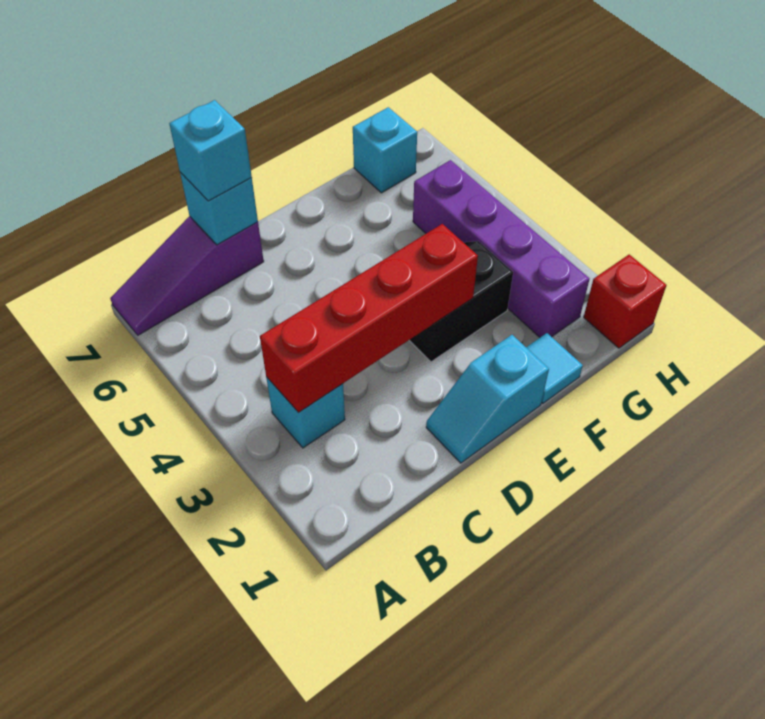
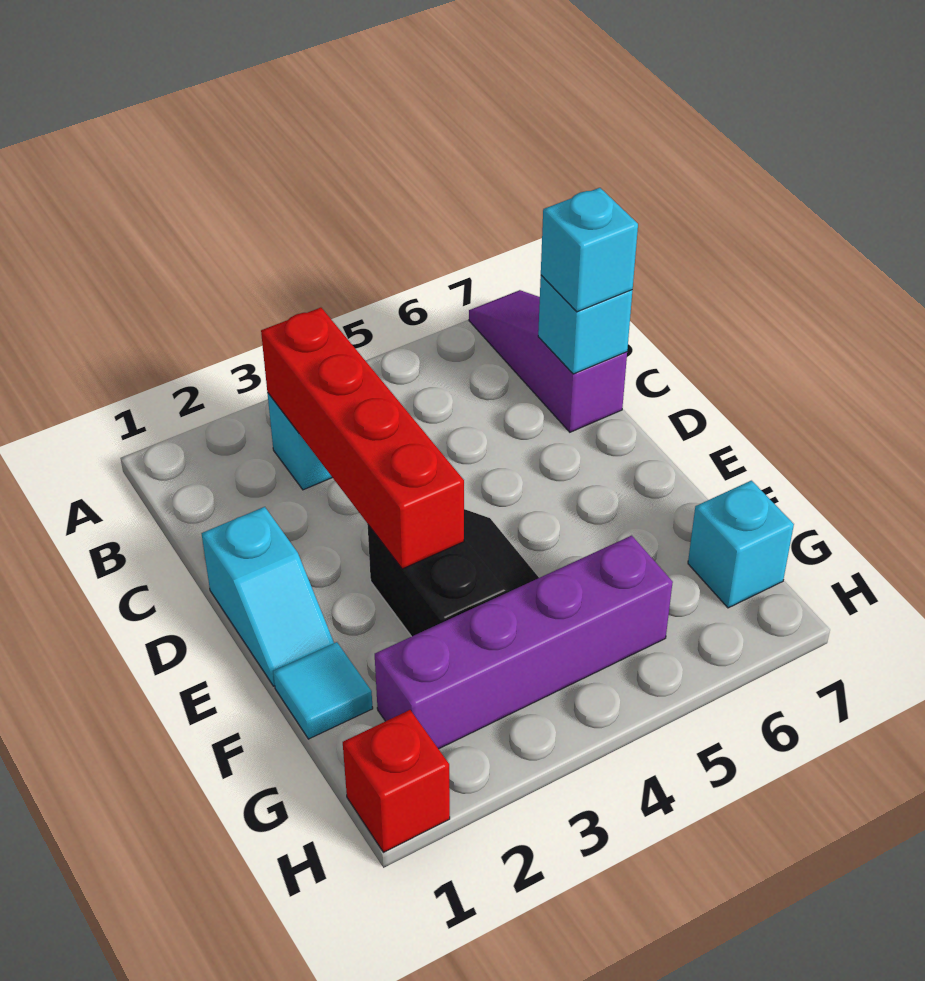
cyan 1x2 slope [426,335,549,463] -> cyan 1x2 slope turned to [202,507,334,686]

